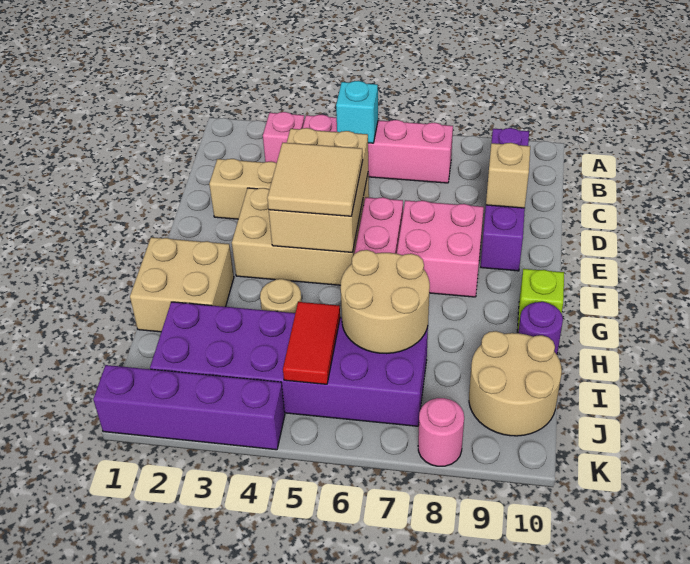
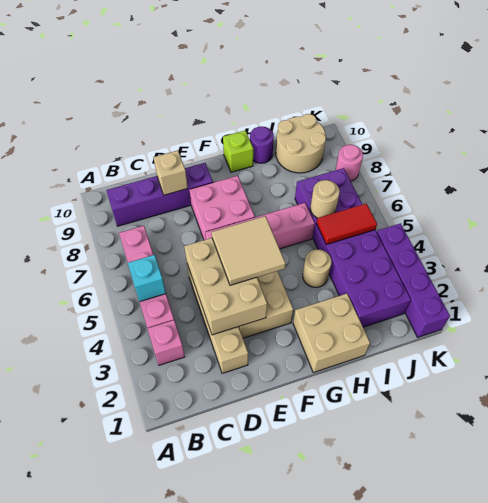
tan 2x3 brick [269,128,368,253] -> tan 2x3 brick turned to [184,238,267,335]
tan 2x2 round brick [341,250,430,354] -> tan 1x1 round brick [310,180,340,218]

